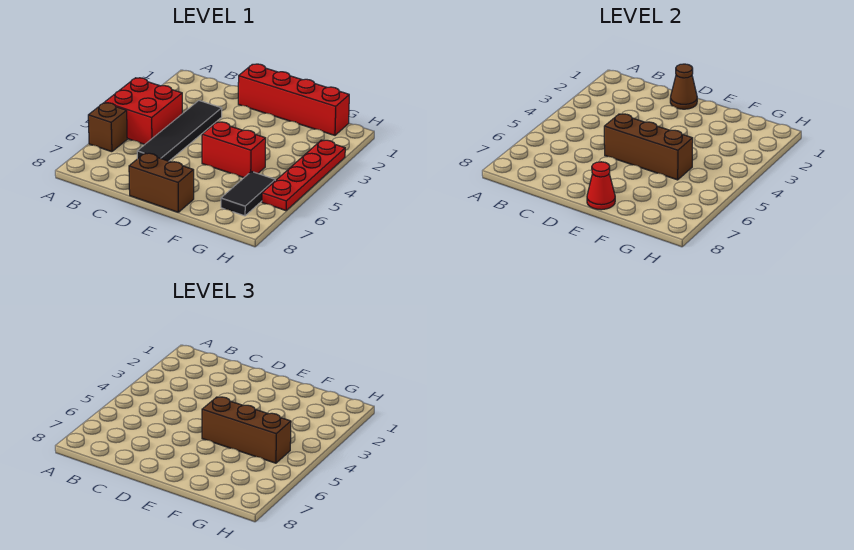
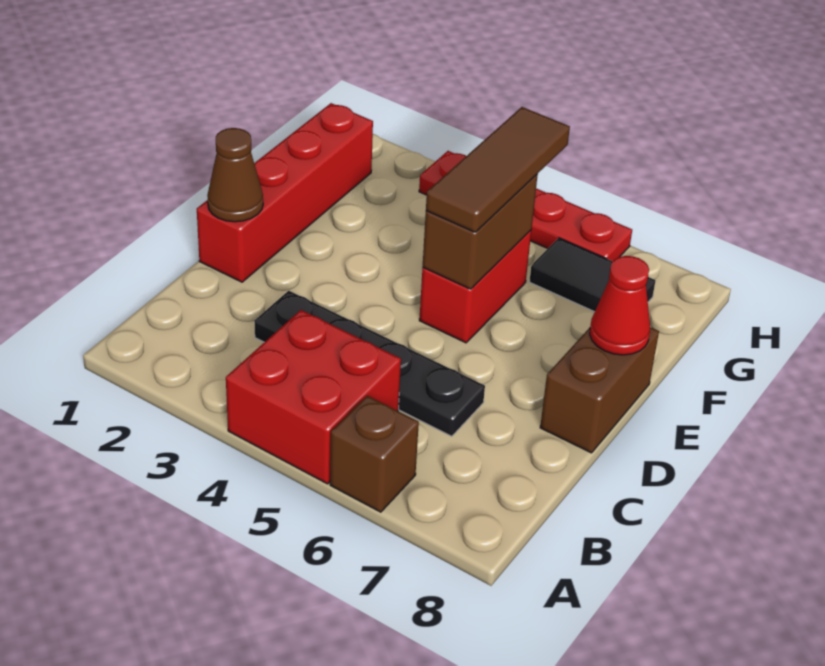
black 1x4 tile [137,101,222,161] -> black 1x4 plate [254,291,485,436]
brown 1x3 brick [604,114,693,180] -> brown 1x2 brick [423,174,538,289]
brown 1x3 brick [202,397,291,463] -> brown 1x3 tile [426,107,570,232]

